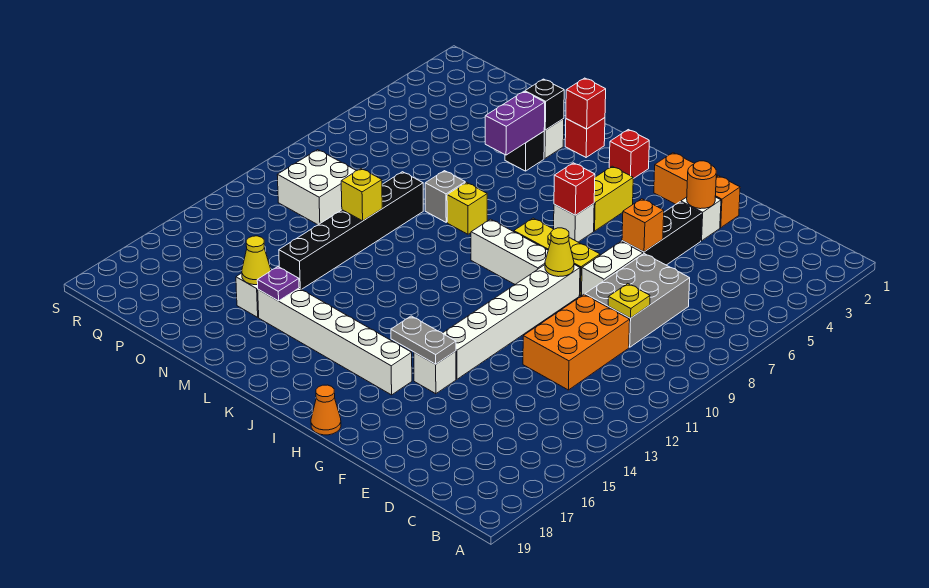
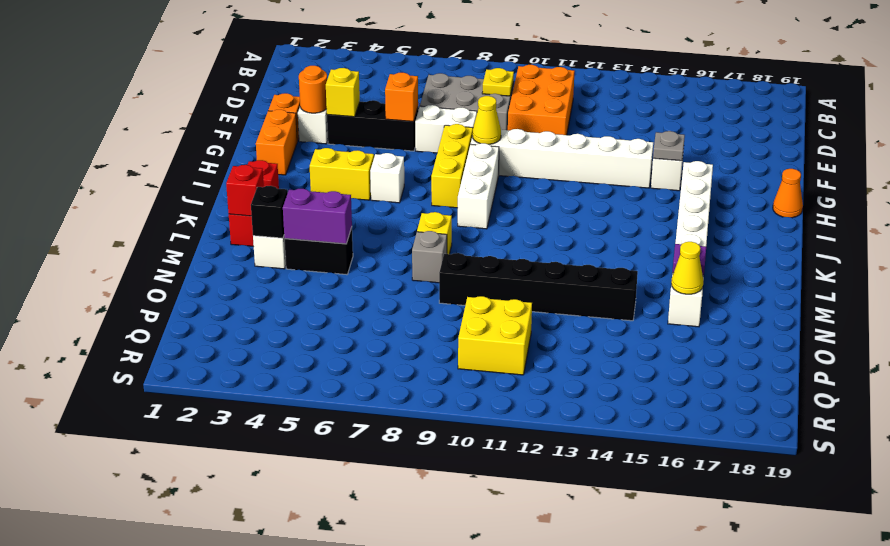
orange 2x3 brick [523,295,630,390] -> orange 2x3 brick turned to [508,65,575,135]
grey 1x2 plate [391,316,456,364] -> grey 1x1 plate [653,131,685,161]
red 1x1 brick [554,163,595,215] -> none
black 1x1 brick [505,131,544,171] -> black 1x2 brick [285,227,353,275]
yellow 1x1 brick [341,168,382,221] -> yellow 1x1 brick moved to [326,68,360,117]
white 2x2 brick [277,150,356,225] -> yellow 2x2 brick [458,296,532,375]

